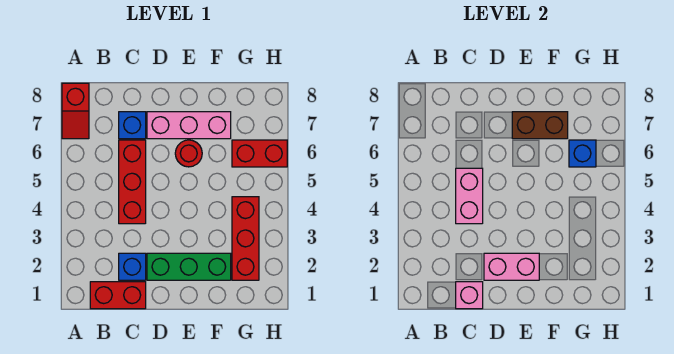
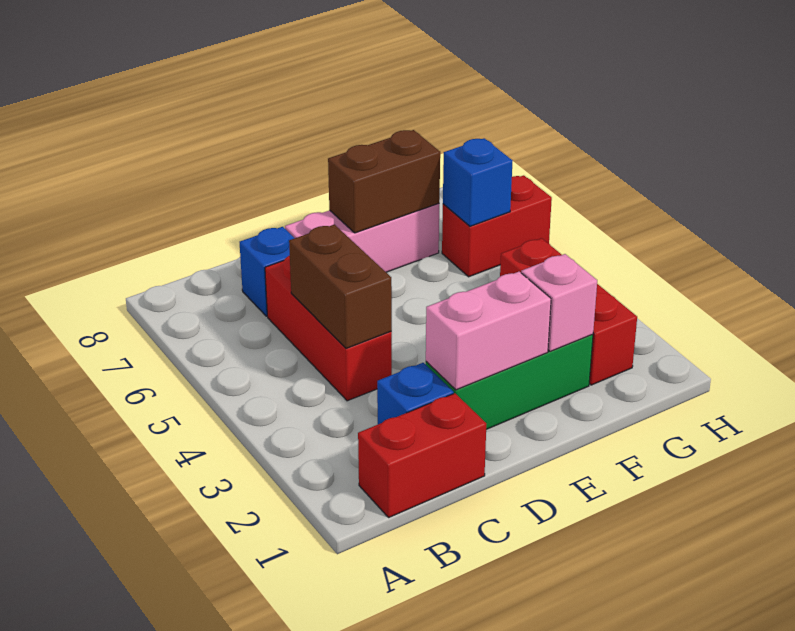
red 1x2 slope [62,83,89,139] -> none
pink 1x1 brick [456,282,483,309] -> pink 1x1 brick moved to [521,254,597,352]
pink 1x2 brick [456,168,483,224] -> brown 1x2 brick [289,225,392,349]
red 1x1 round brick [175,140,202,167] -> none

